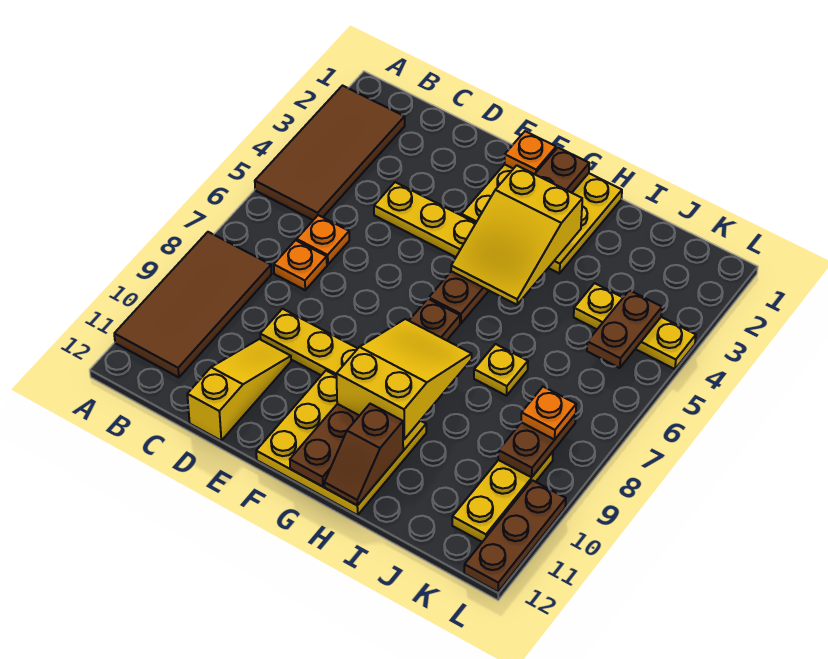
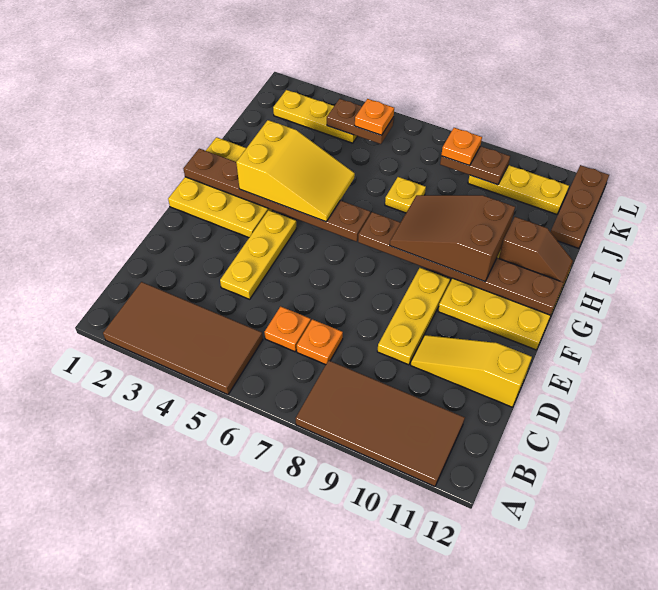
orange 1x1 plate [504,131,556,174] -> orange 1x1 plate moved to [355,99,394,135]
yellow 2x3 slope [336,319,472,439] -> brown 2x3 slope [390,195,515,281]
yellow 1x3 plate [574,283,696,369] -> yellow 1x3 plate turned to [273,90,357,143]
brown 1x3 plate [464,480,566,592] -> brown 1x3 plate turned to [551,165,609,248]

